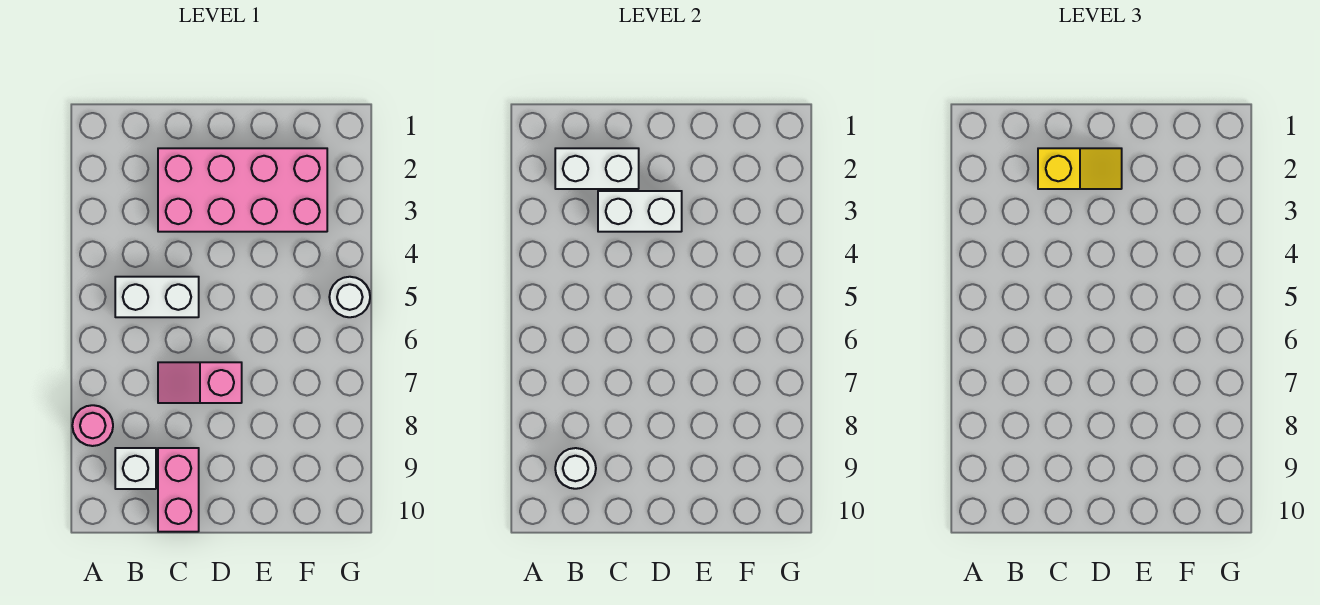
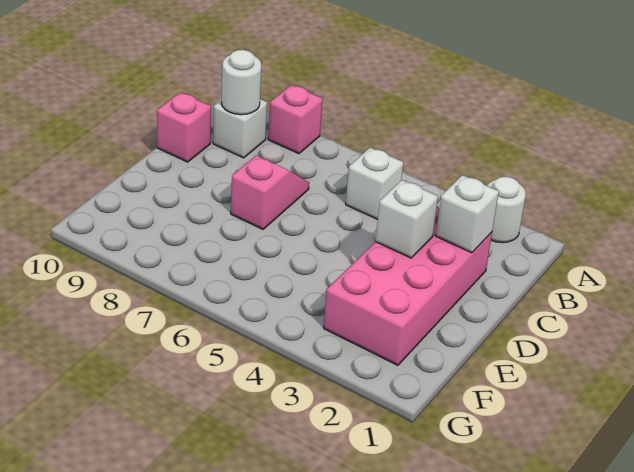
pink 1x1 round brick [72,405,113,446] -> pink 1x1 brick [268,85,323,154]
white 1x2 brick [555,148,639,189] -> white 1x1 brick [436,175,499,253]
white 1x2 brick [115,277,199,317] -> white 1x1 brick [346,147,404,219]
yellow 1x2 slope [1038,148,1122,189] -> none
white 1x2 brick [598,191,682,232] -> white 1x1 brick [375,180,438,258]
pink 1x2 brick [158,448,199,532] -> pink 1x1 brick [157,92,211,162]
white 1x1 round brick [329,277,370,317] -> white 1x1 round brick moved to [487,176,526,243]

